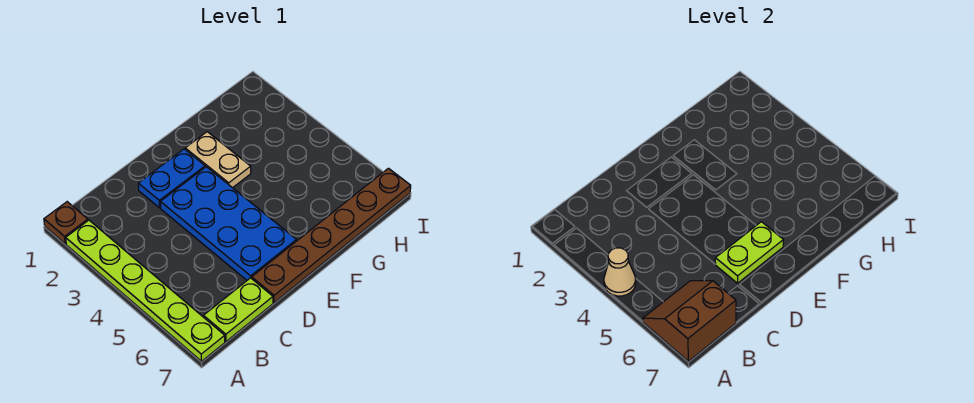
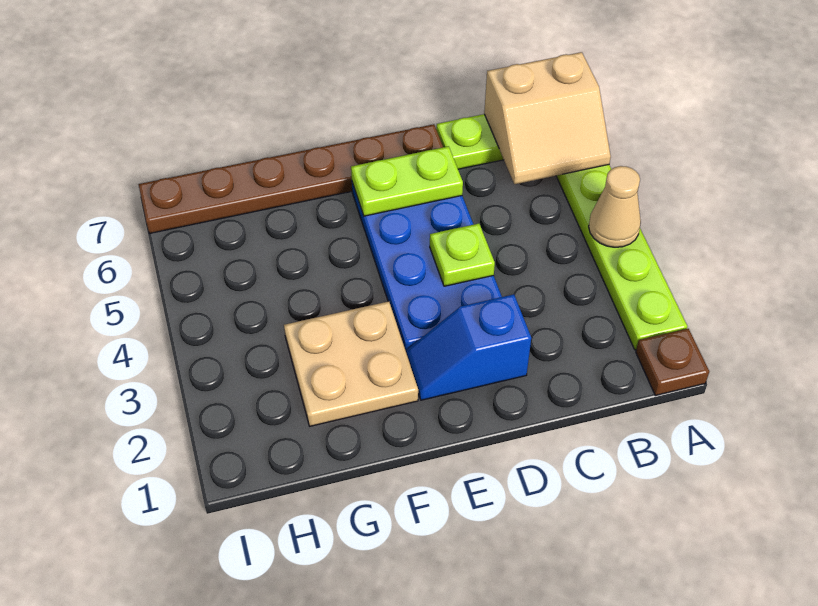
brown 2x2 slope [643,281,736,361] -> tan 2x2 slope [484,52,611,184]
blue 1x2 plate [138,149,205,208] -> blue 1x2 slope [406,294,531,400]
none -> lime 1x1 plate [430,224,495,286]
tan 1x2 plate [185,132,251,188] -> tan 2x2 plate [284,301,418,426]

